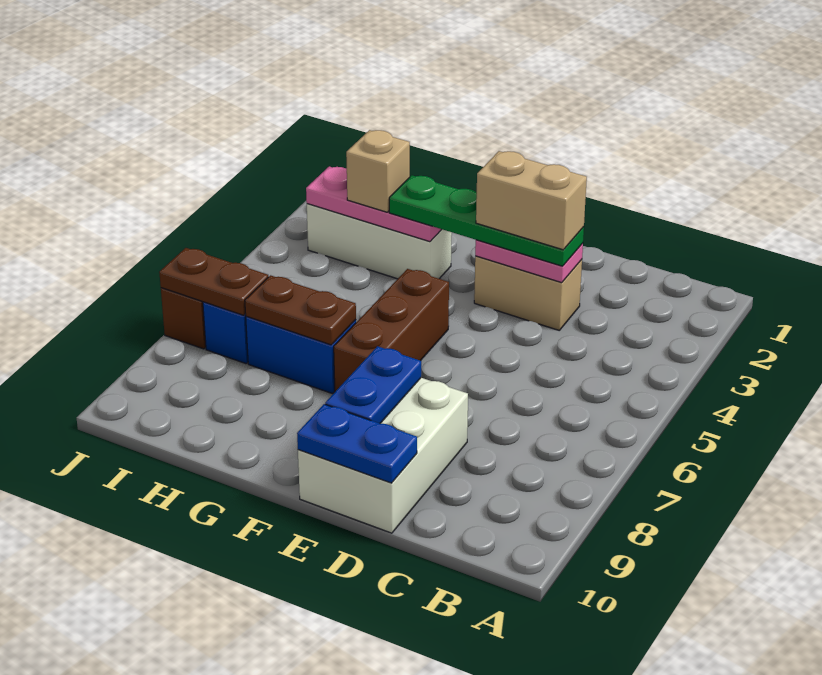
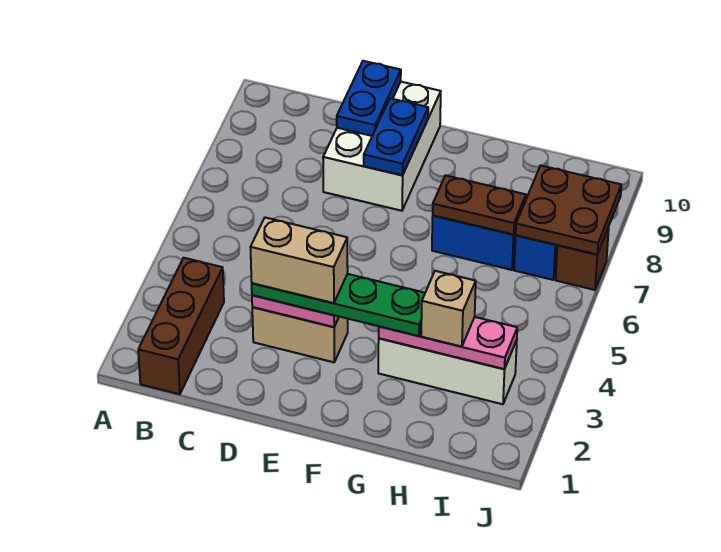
blue 1x2 plate [297,404,417,483] -> blue 1x2 plate turned to [337,61,401,136]
brown 1x3 brick [334,269,449,391] -> brown 1x3 brick moved to [138,258,224,394]
brown 1x2 plate [159,248,268,315] -> brown 2x2 plate [515,165,621,255]

